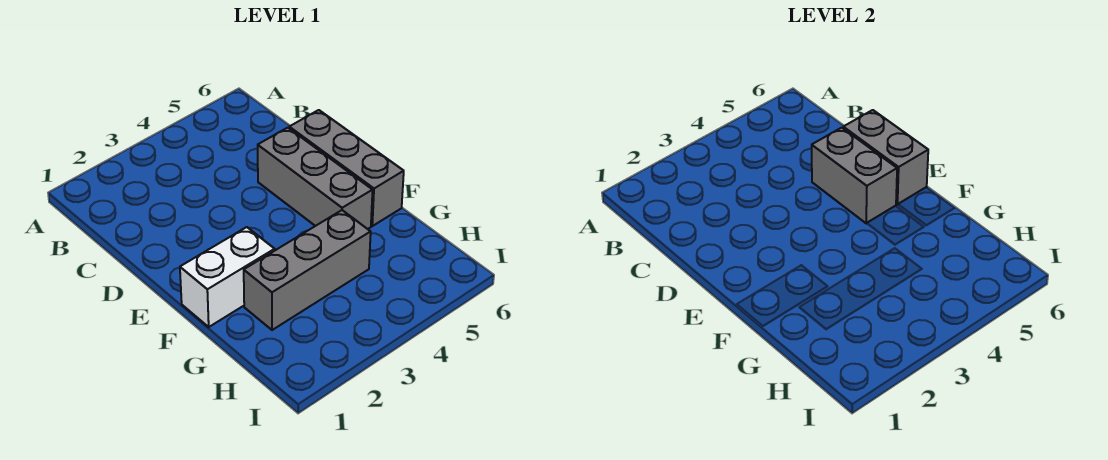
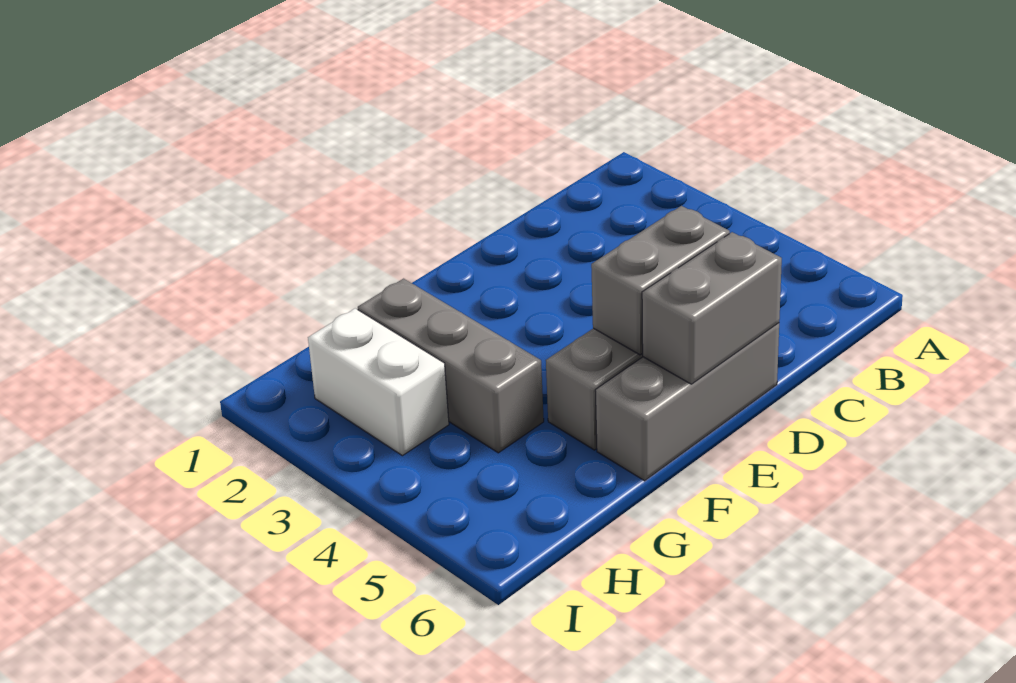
white 1x2 brick [180,227,275,327] -> white 1x2 brick moved to [308,308,449,456]

